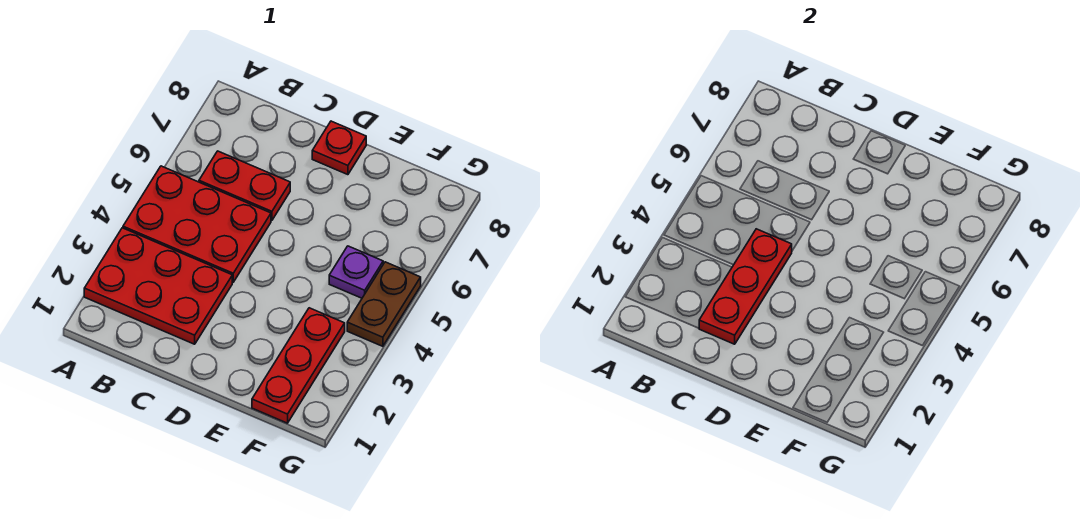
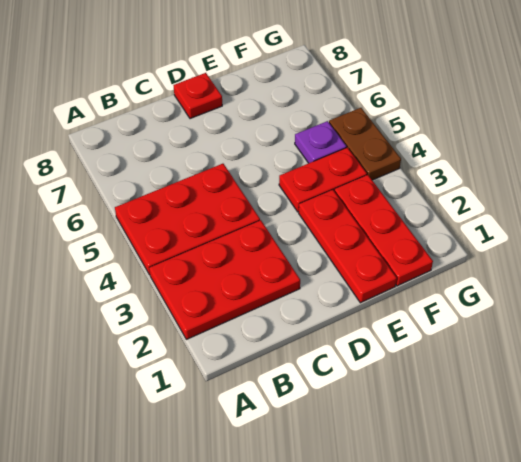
red 1x2 plate [199,151,290,220] -> red 1x2 plate moved to [279,148,367,212]
red 1x3 plate [699,229,792,344] -> red 1x3 plate moved to [299,190,397,303]

